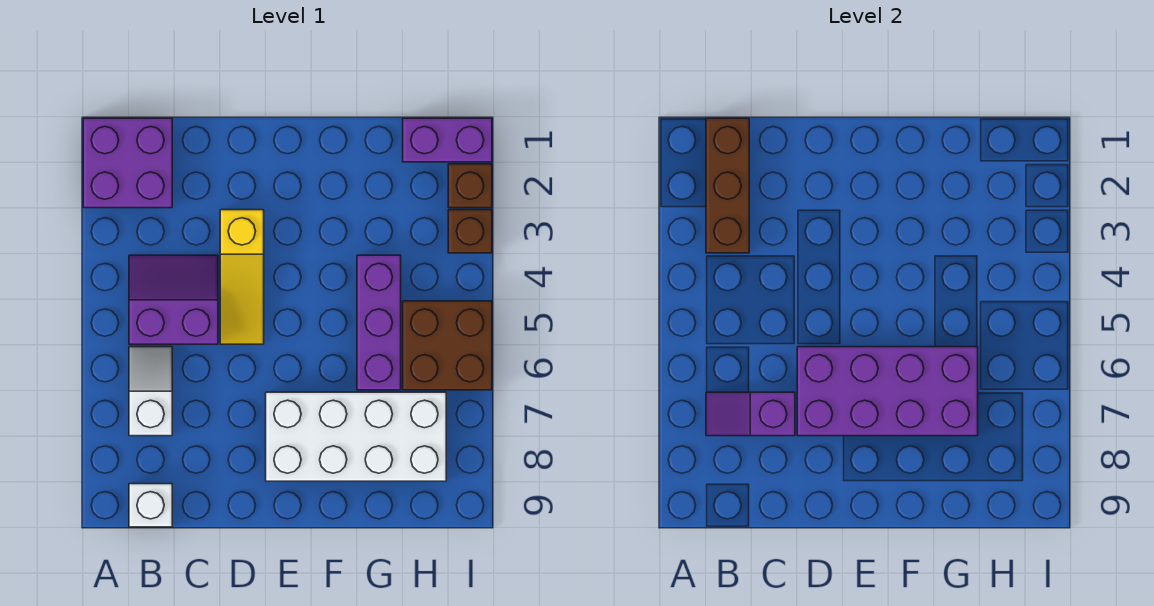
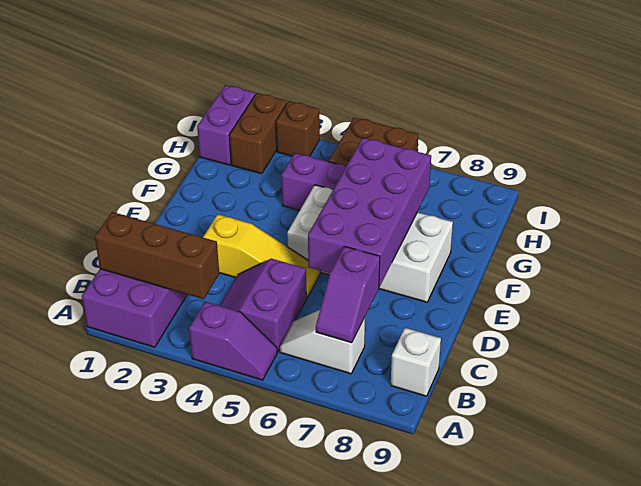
none -> purple 1x2 slope [189,302,277,380]
white 2x4 brick [266,392,446,481] -> white 2x4 brick turned to [287,185,453,302]
brown 1x1 brick [448,164,492,208] -> brown 1x2 brick [229,93,287,174]

